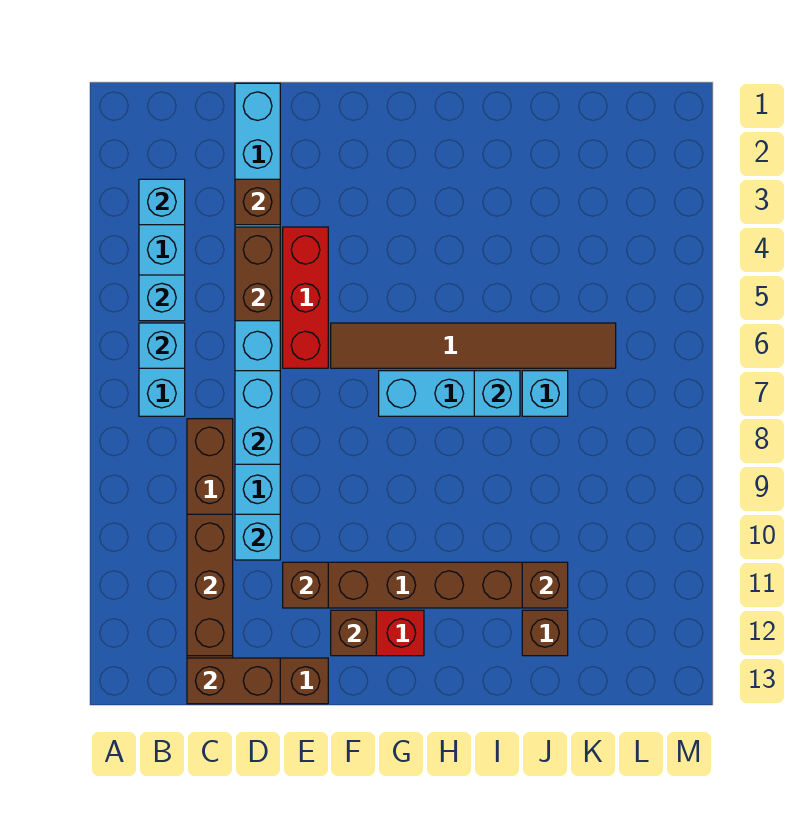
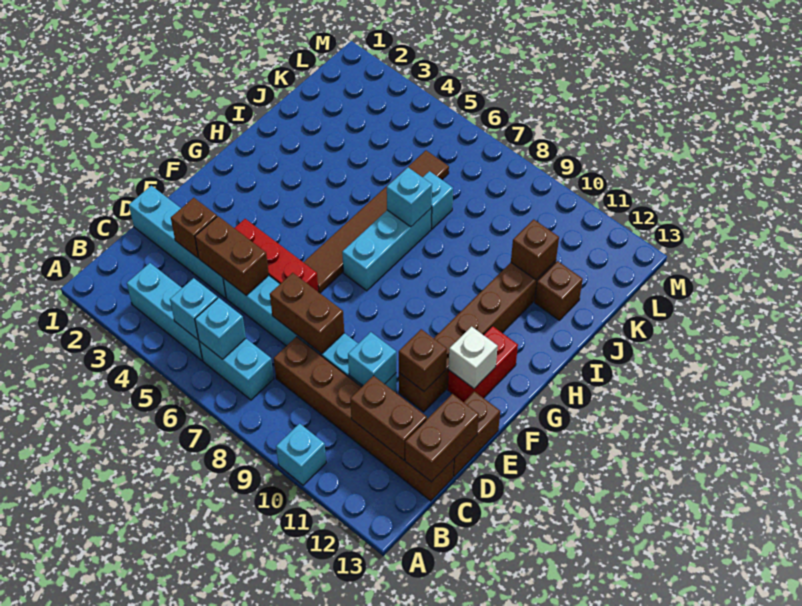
cyan 1x1 brick [139,179,185,225] -> cyan 1x1 brick moved to [276,423,326,485]
brown 1x3 brick [187,514,233,656] -> brown 1x2 brick [350,376,427,460]
cyan 1x2 brick [235,371,280,464] -> brown 1x2 brick [270,273,344,354]
brown 1x1 brick [331,610,376,656] -> white 1x1 brick [449,327,498,389]

